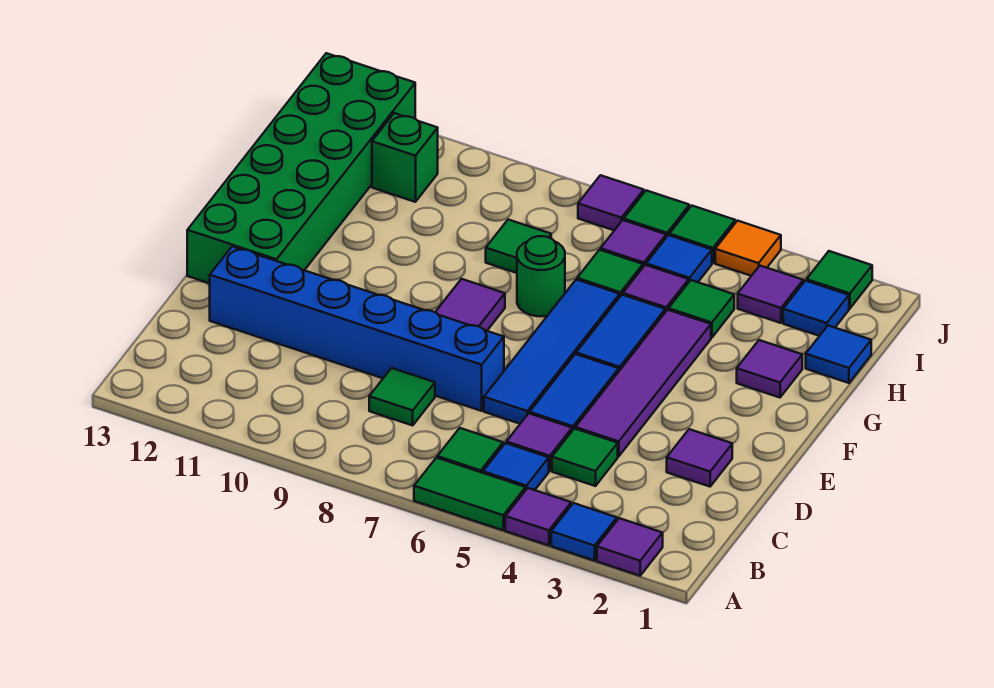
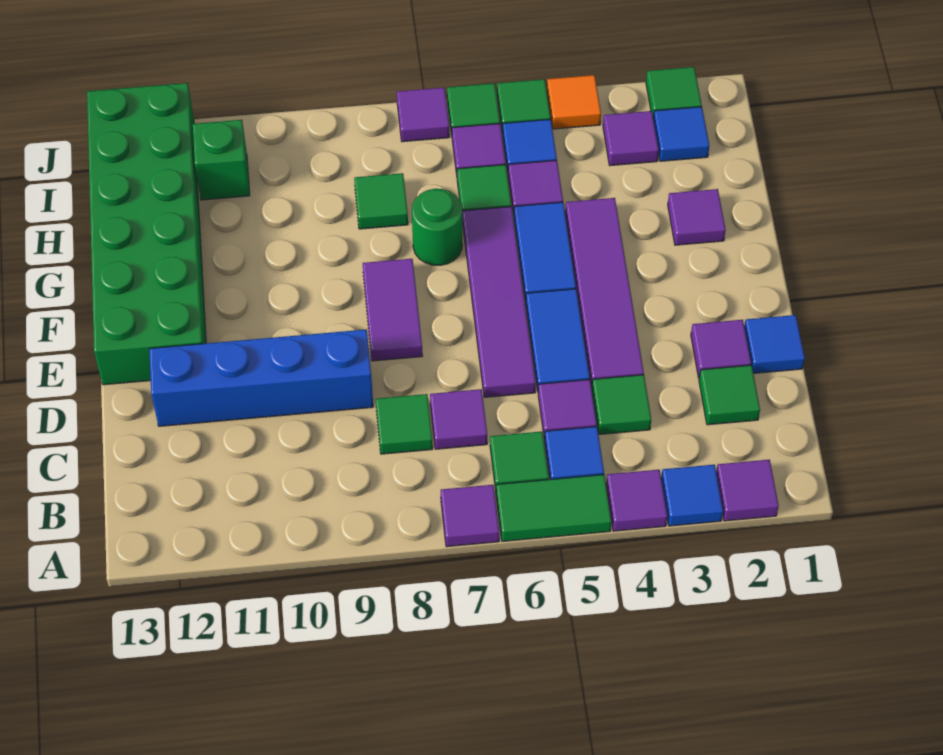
none -> purple 1x1 tile [441,485,499,547]
none -> purple 1x1 tile [430,389,487,449]
blue 1x4 tile [484,280,620,424] -> purple 1x4 tile [462,207,536,397]
blue 1x6 brick [210,247,504,411] -> blue 1x4 brick [149,329,373,426]
blue 1x1 tile [806,326,871,383] -> blue 1x1 tile moved to [744,315,805,373]
green 1x1 tile [669,280,734,338] -> green 1x1 tile moved to [699,365,760,425]

